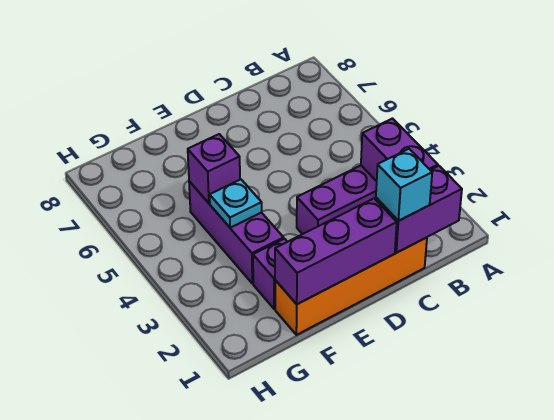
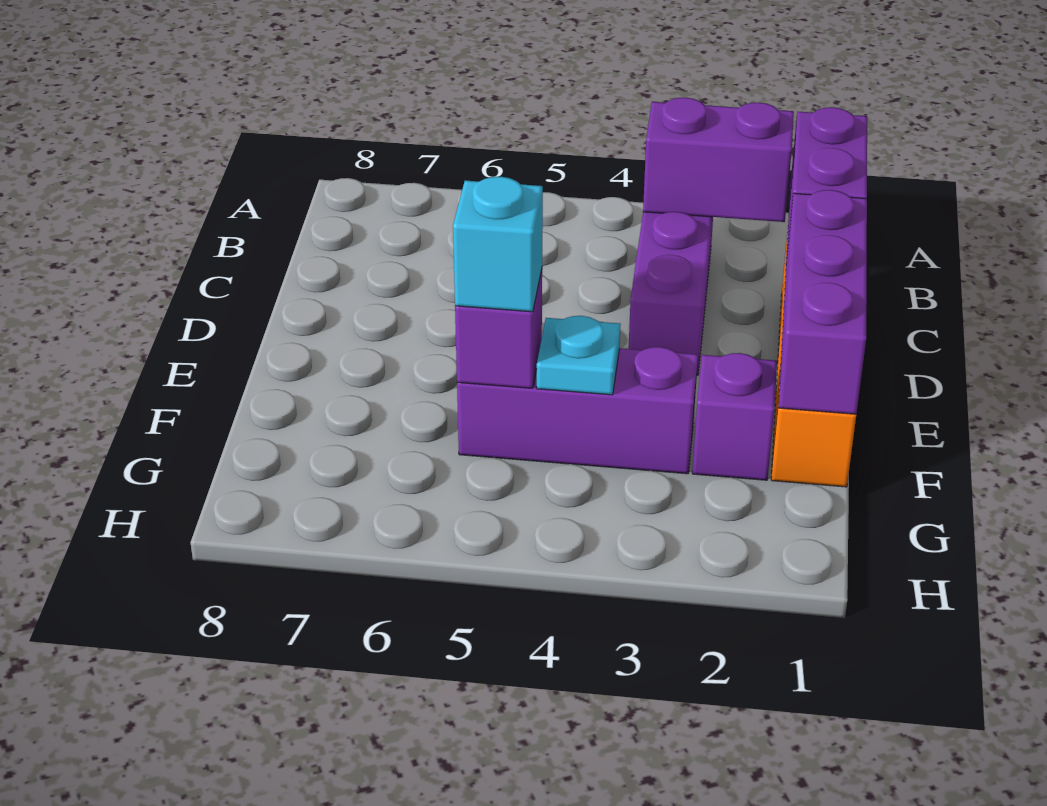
cyan 1x1 brick [376,149,432,221] -> cyan 1x1 brick moved to [453,177,543,312]

